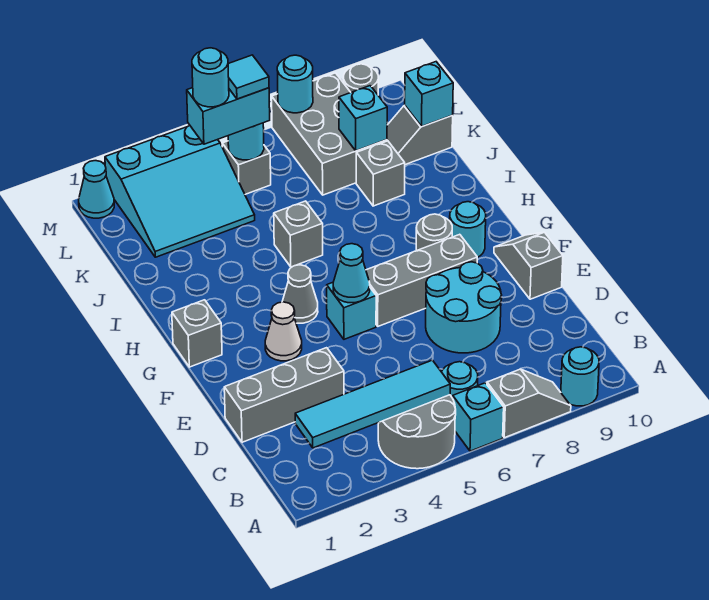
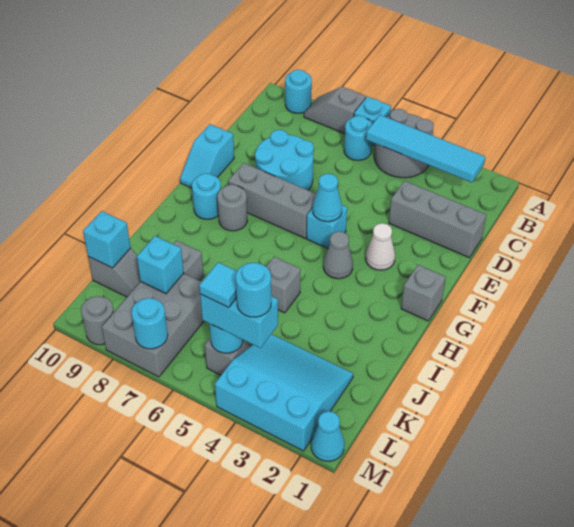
grey 1x2 slope [494,232,563,299] -> cyan 1x2 slope [180,124,234,188]

